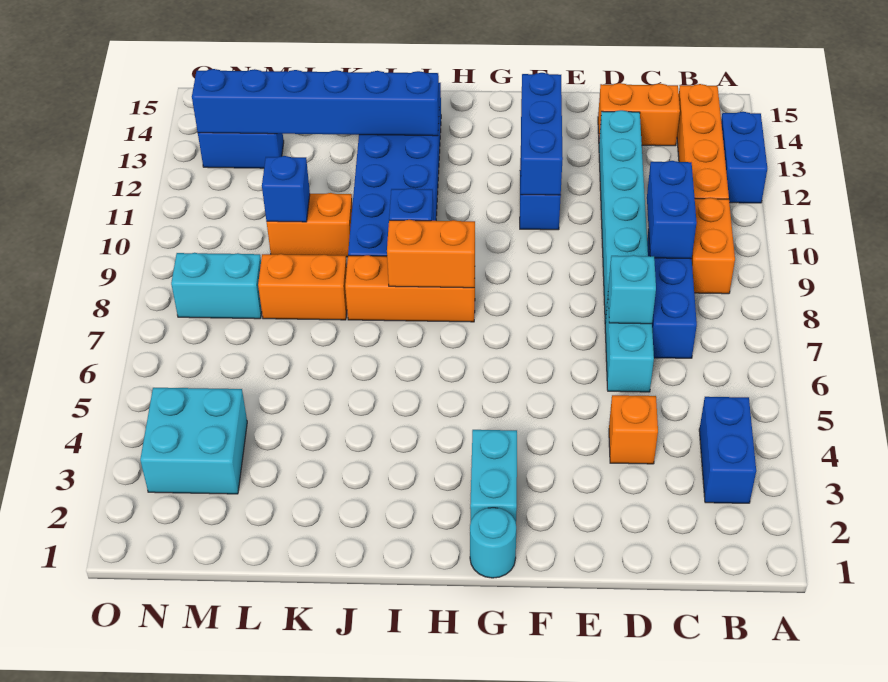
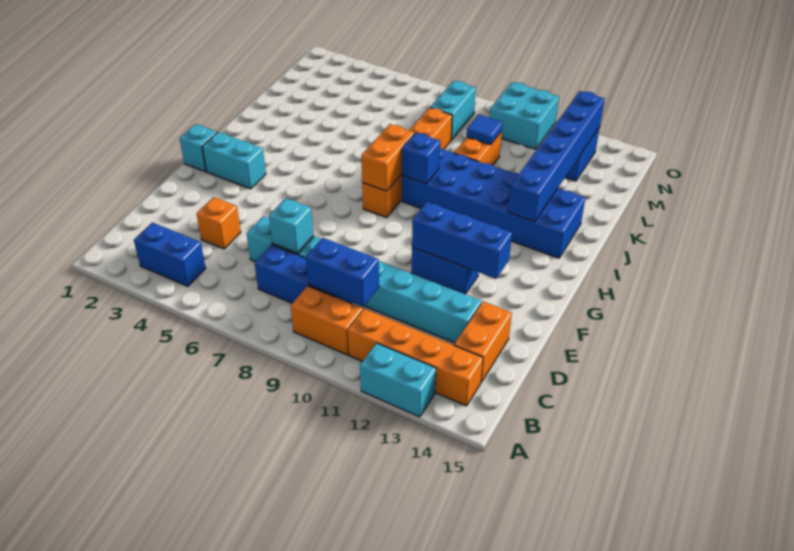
blue 1x2 brick [721,112,767,203] -> cyan 1x2 brick [360,343,436,417]
cyan 1x1 round brick [470,508,516,578] -> cyan 1x1 brick [180,124,217,172]
blue 1x1 brick [262,156,310,222] -> blue 1x1 tile [467,115,503,145]
cyan 2x2 brick [140,388,247,494] -> cyan 2x2 brick moved to [490,82,559,149]

